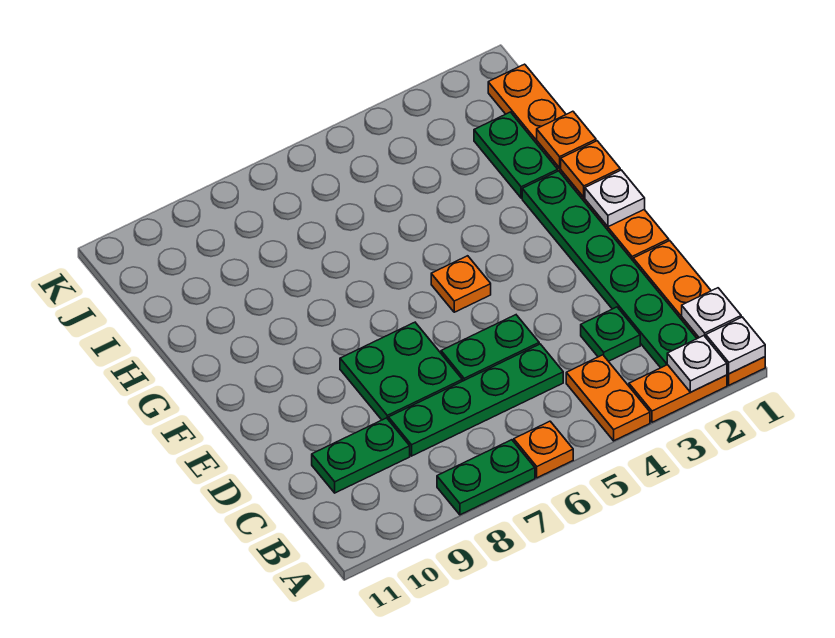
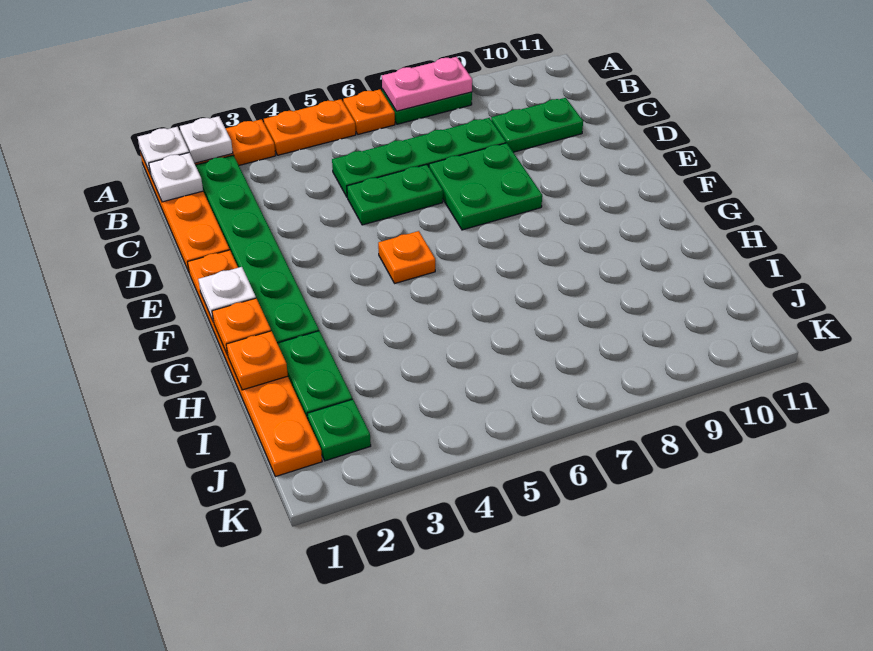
orange 1x2 plate [566,355,650,441] -> orange 1x2 plate turned to [264,99,356,155]
none -> pink 1x2 plate [382,57,472,111]
green 1x1 plate [581,307,640,361] -> green 1x1 plate moved to [307,399,371,461]

